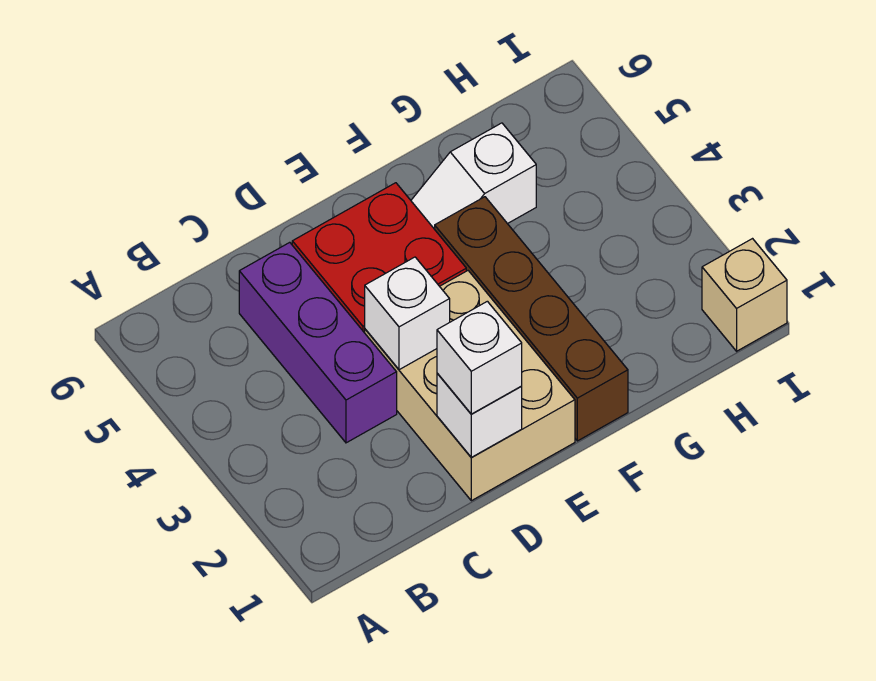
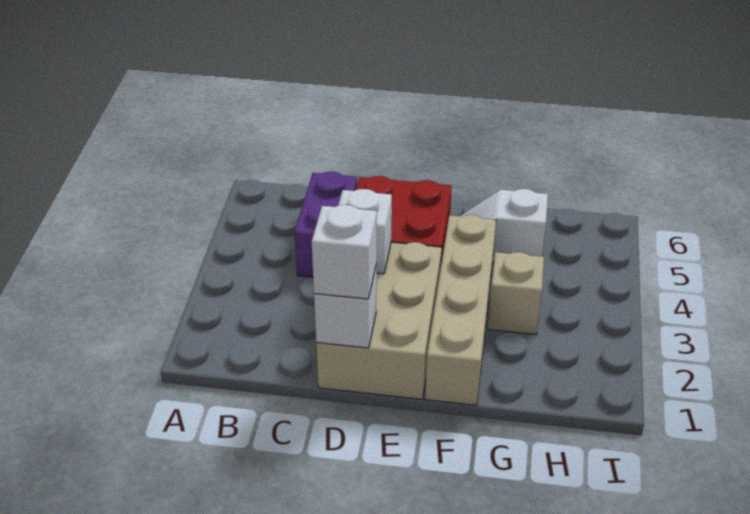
purple 1x3 brick [239,242,397,443] -> purple 1x2 brick [294,172,357,277]
brown 1x4 brick [435,197,628,441] -> tan 1x4 brick [425,215,496,405]
tan 1x1 brick [702,239,787,351] -> tan 1x1 brick moved to [488,252,544,334]

